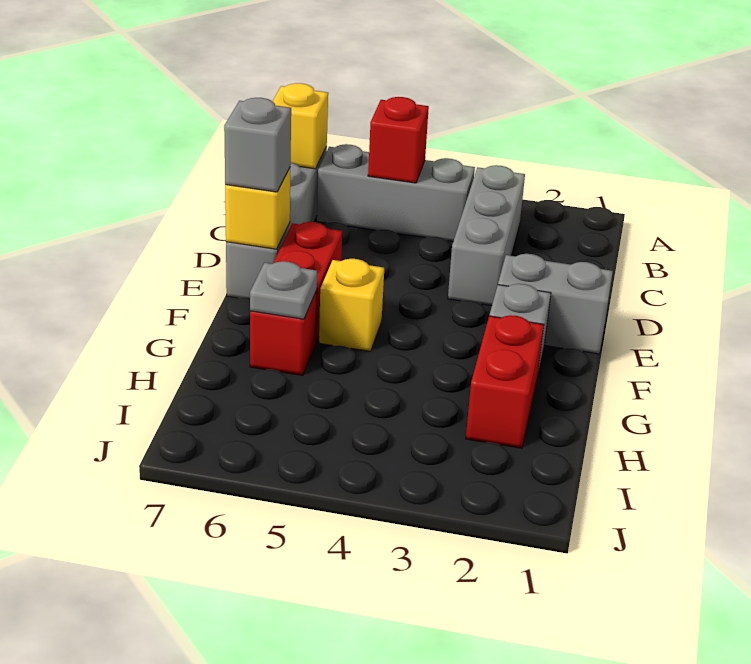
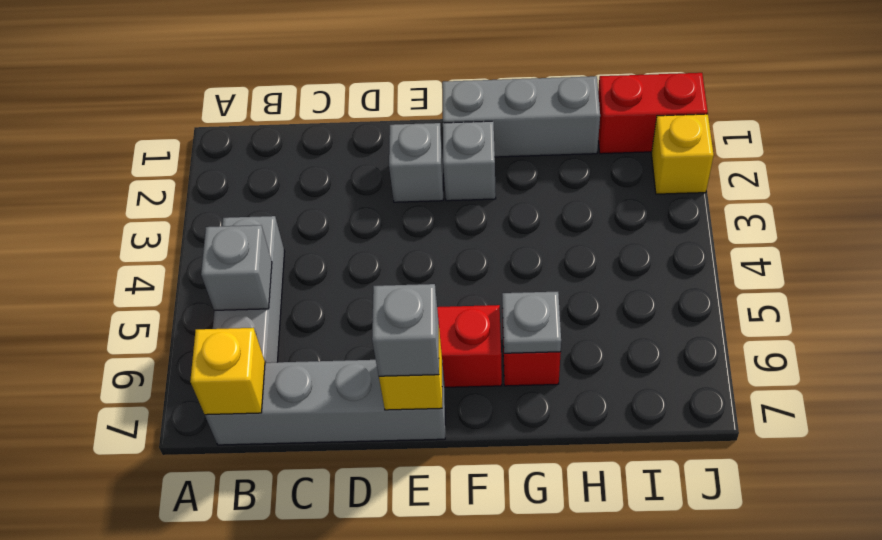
grey 1x3 brick [448,165,525,306] -> grey 1x3 brick moved to [442,76,600,157]
red 1x1 brick [368,97,429,183] -> grey 1x1 brick [201,225,272,310]
grey 1x2 brick [498,254,613,354] -> grey 1x1 brick [389,123,443,202]
yellow 1x1 brick [319,259,384,351] -> yellow 1x1 brick moved to [651,114,714,194]
red 1x2 brick [466,315,544,448] -> red 1x2 brick moved to [598,73,708,154]

